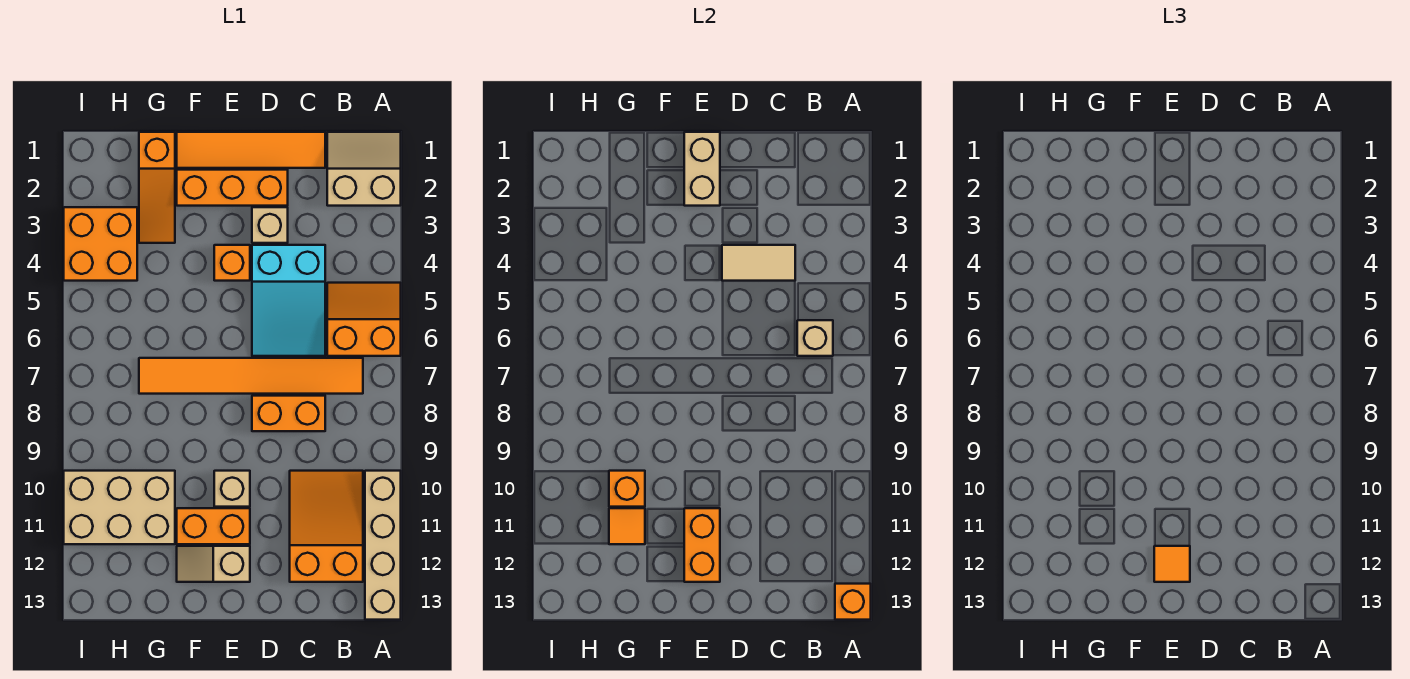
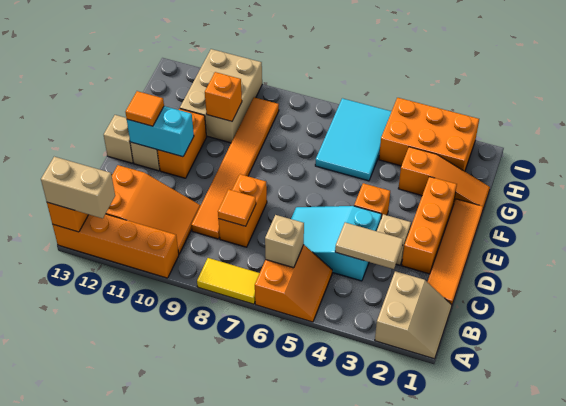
none -> yellow 1x2 tile [197,258,260,304]
tan 1x4 brick [365,471,401,620] -> orange 1x4 brick [53,214,179,278]
orange 1x6 tile [139,358,363,394] -> orange 1x6 tile moved to [191,97,279,239]
tan 1x2 tile [722,245,795,281] -> tan 1x2 tile turned to [335,222,403,269]
tan 1x2 brick [684,132,720,206] -> tan 1x2 brick moved to [41,157,115,219]
tan 1x1 brick [214,471,250,507] -> tan 1x1 brick moved to [104,115,133,163]
orange 1x2 brick [684,508,720,582] -> cyan 1x2 brick [127,106,194,157]
orange 1x3 slope [139,132,175,243] -> orange 1x3 slope turned to [398,147,490,209]
none -> cyan 2x3 tile [315,98,392,181]
orange 1x1 tile [609,508,645,544] -> orange 1x1 tile moved to [218,189,256,226]
orange 2x2 brick [64,207,137,281] -> orange 2x3 brick [379,98,479,171]

